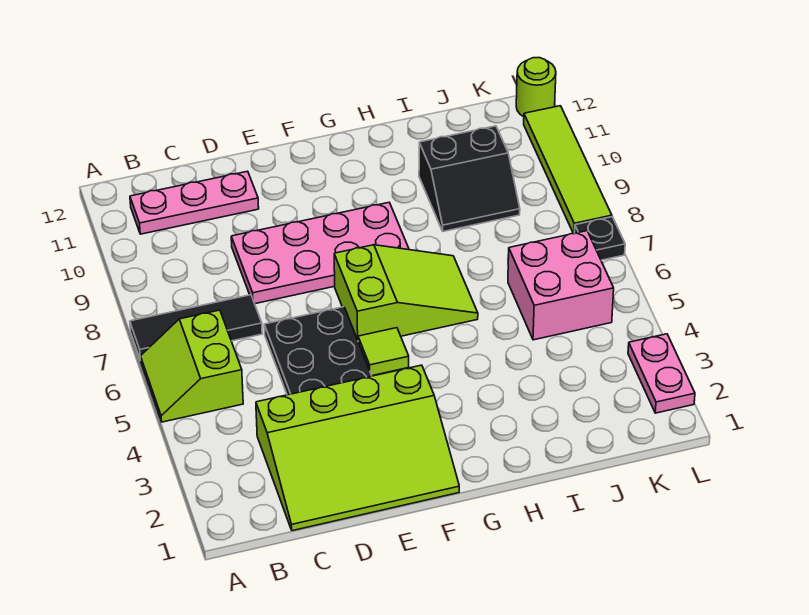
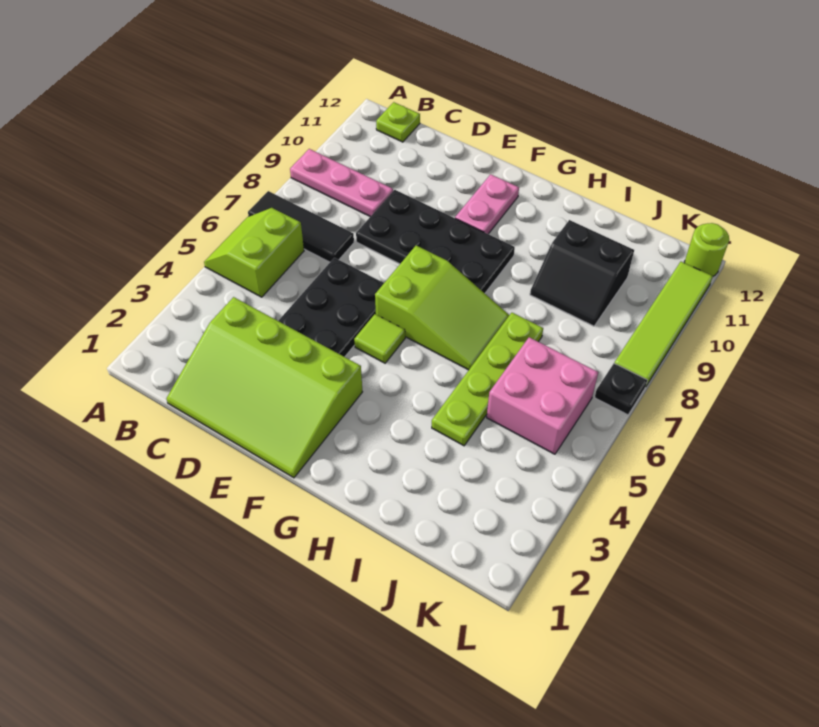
pink 1x3 plate [130,171,259,234] -> pink 1x3 plate moved to [290,149,393,217]
none -> lime 1x1 plate [376,102,420,142]
pink 2x4 plate [231,203,409,304] -> black 2x4 plate [356,190,515,293]
none -> lime 1x4 plate [432,313,543,446]
pink 1x2 plate [628,334,695,413] -> pink 1x2 plate moved to [455,174,519,234]

